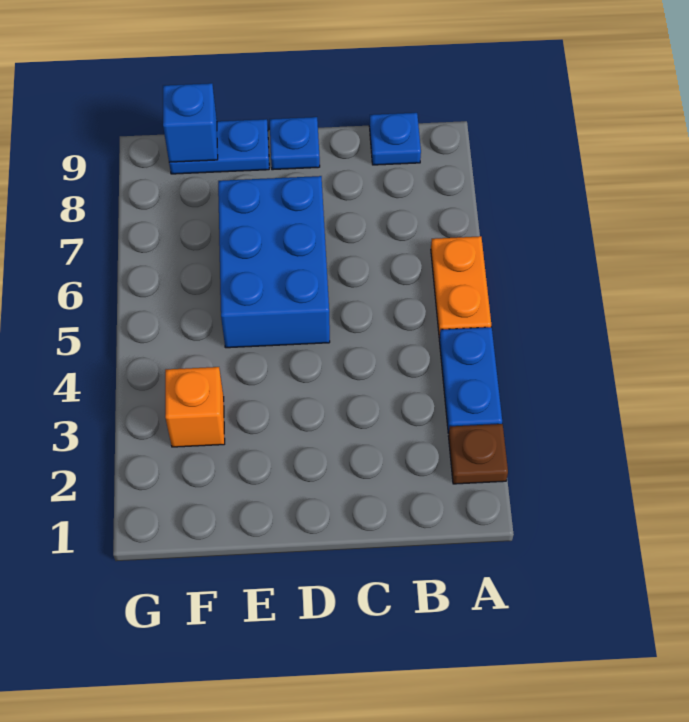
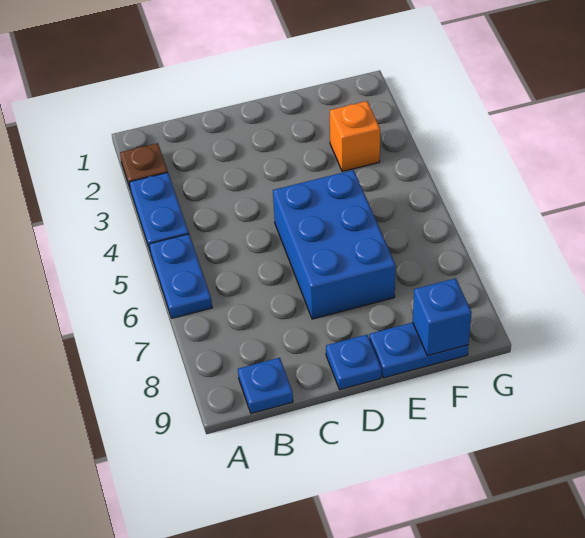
orange 1x2 plate [431,236,491,338] -> blue 1x2 plate [149,234,212,318]

